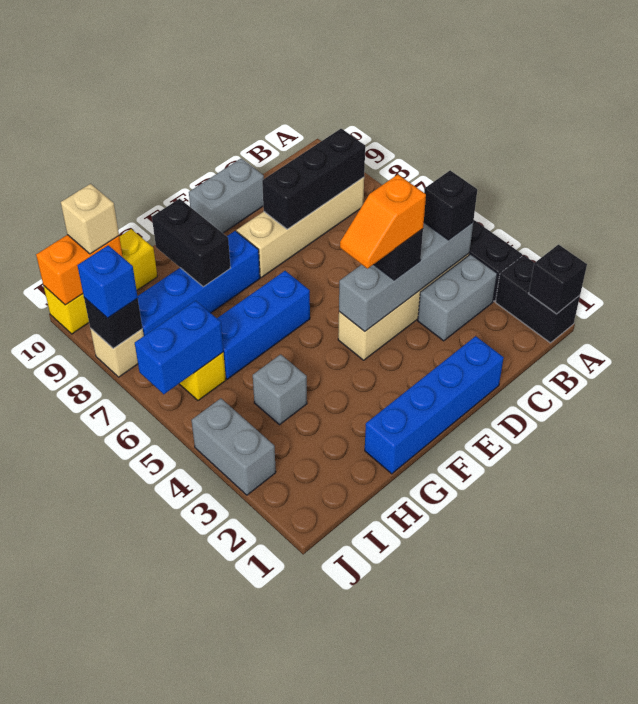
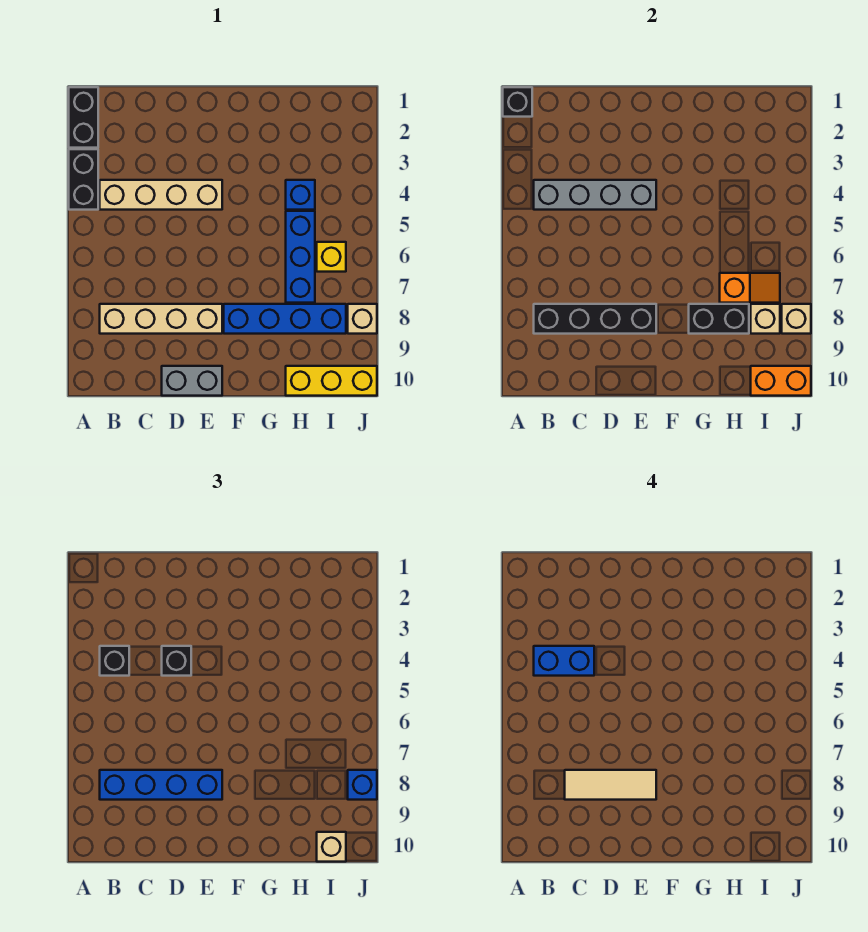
grey 1x2 brick [418,254,497,341] -> none
black 1x3 brick [262,129,365,229] -> black 1x4 brick [534,304,656,334]
none -> tan 1x3 tile [565,770,656,800]
blue 1x4 brick [365,336,504,474] -> blue 1x4 brick moved to [100,770,222,800]
orange 1x2 slope [340,174,426,269] -> orange 1x2 slope moved to [720,273,780,303]
blue 1x3 brick [217,271,310,379] -> blue 1x3 brick turned to [286,211,315,303]
black 1x2 brick [152,199,230,287] -> black 1x2 brick turned to [689,304,749,334]
grey 1x1 brick [253,354,307,425] -> blue 1x1 brick [286,180,315,210]
blue 1x2 brick [135,301,223,394] -> blue 1x2 brick moved to [534,646,594,676]
none -> tan 1x1 brick [751,304,780,334]
grey 1x2 brick [191,398,276,495] -> none
black 1x1 brick [84,298,143,348] -> tan 1x1 brick [782,304,811,334]

